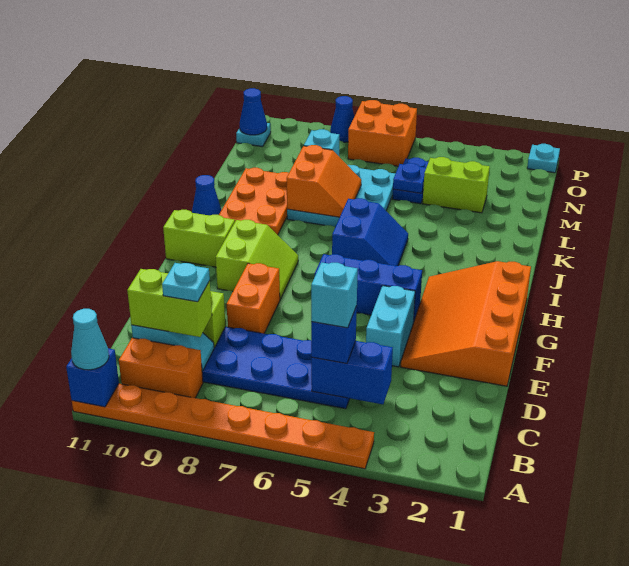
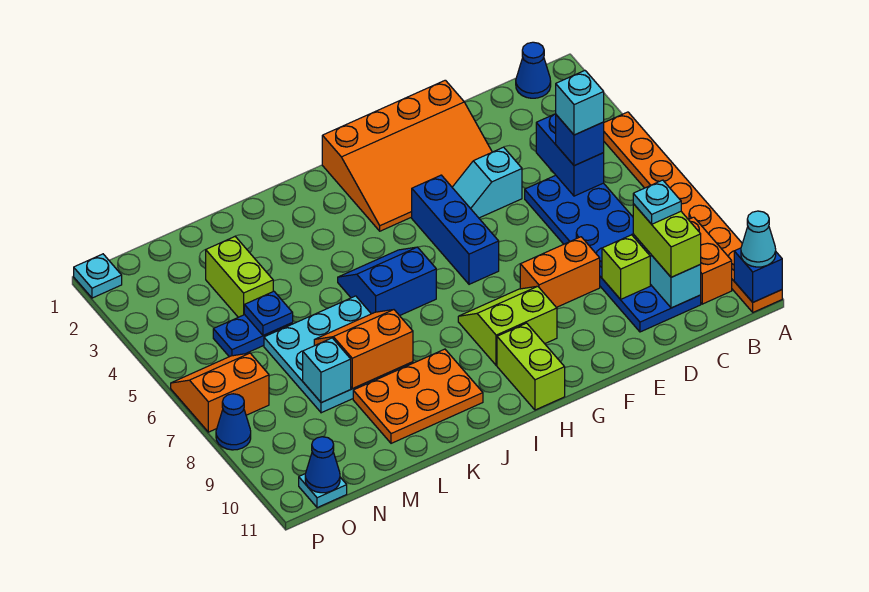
cyan 1x2 brick [366,286,415,367] -> cyan 1x2 slope [452,147,522,218]
blue 1x1 cone [192,175,221,216] -> blue 1x1 cone moved to [516,42,551,98]
orange 2x2 brick [348,100,417,166] -> orange 2x2 slope [171,353,269,432]

